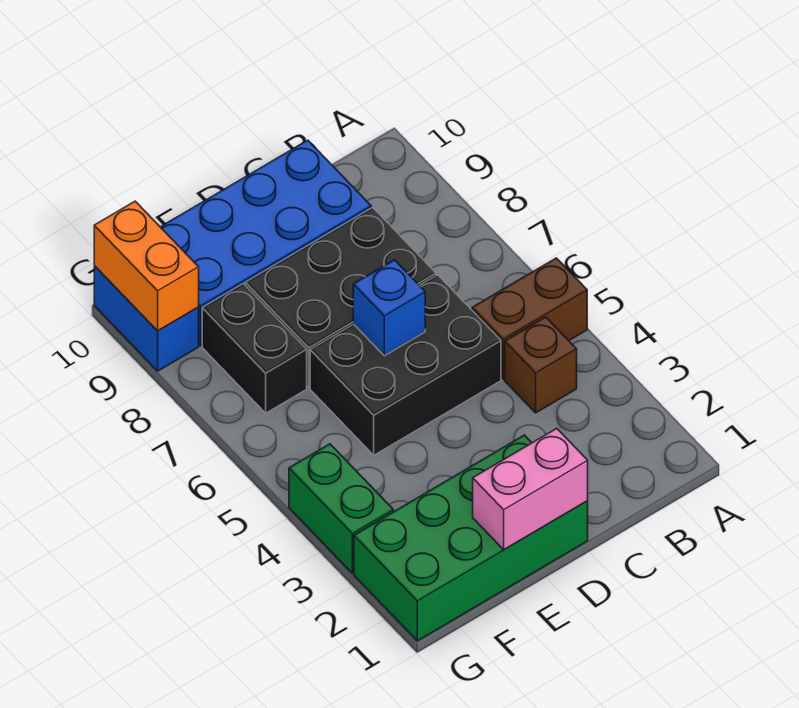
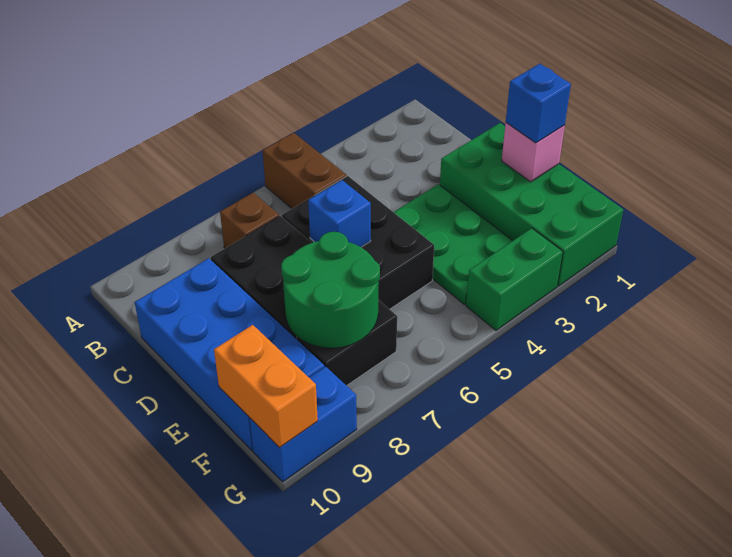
brown 1x1 brick [505,317,577,413] -> brown 1x1 brick moved to [220,193,279,248]
pink 1x2 brick [473,429,588,550] -> pink 1x1 brick [502,123,565,182]
none -> green 2x3 plate [394,184,513,305]
none -> blue 1x1 brick [506,64,571,143]
none -> green 2x2 round brick [281,232,380,348]
orange 1x2 brick [94,201,199,331] -> orange 1x2 brick turned to [214,325,318,447]

